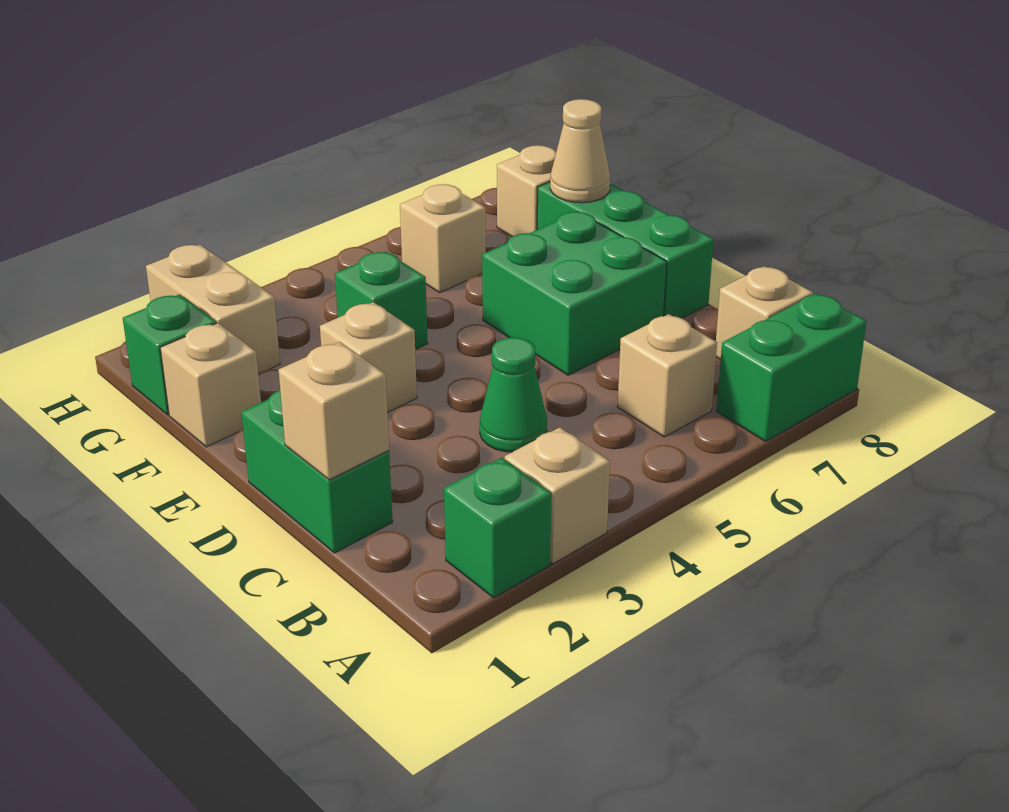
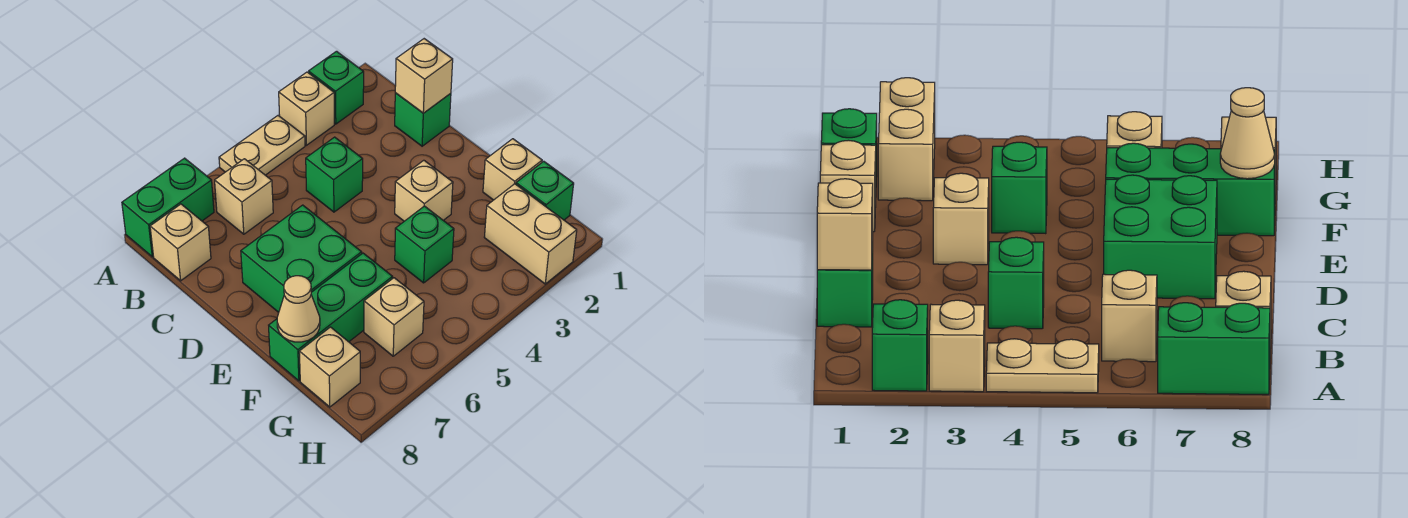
none -> tan 1x2 plate [219,116,305,175]
green 1x2 brick [242,390,393,553] -> green 1x1 brick [395,93,451,146]
green 1x1 cone [480,337,547,452] -> green 1x1 brick [306,137,363,212]
green 1x3 brick [537,182,714,318] -> green 1x3 brick turned to [269,253,393,381]

